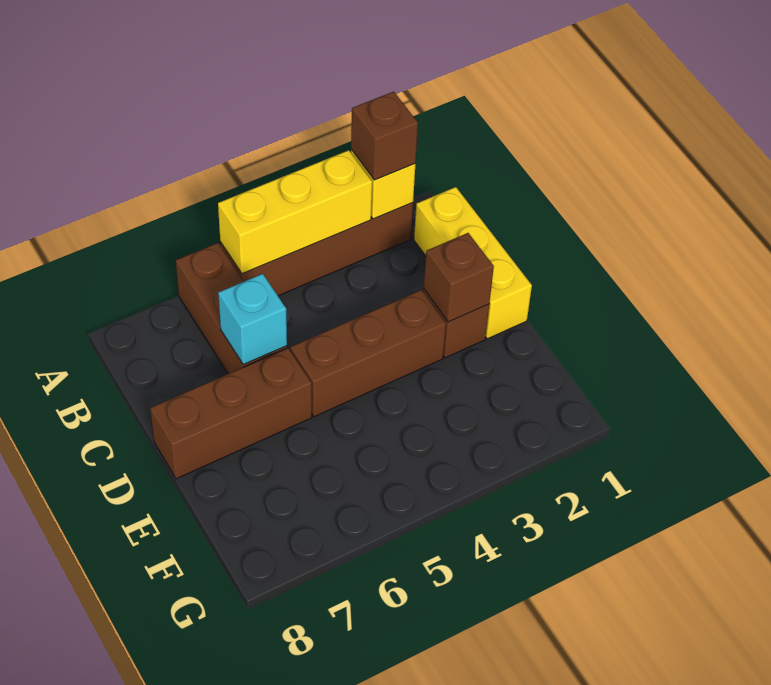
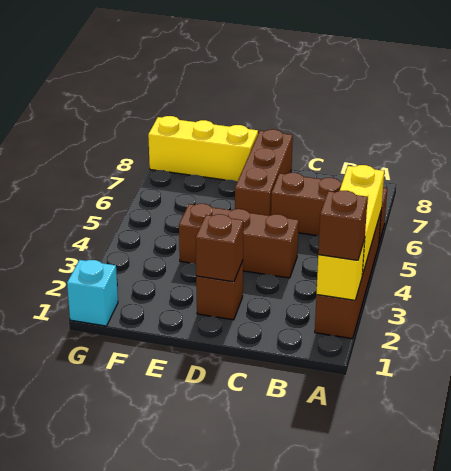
yellow 1x3 brick [414,187,532,339] -> yellow 1x3 brick moved to [148,116,258,182]
cyan 1x1 brick [218,274,287,365] -> cyan 1x1 brick moved to [67,260,118,326]
brown 1x3 brick [290,290,446,417] -> brown 1x3 brick turned to [179,204,299,278]

